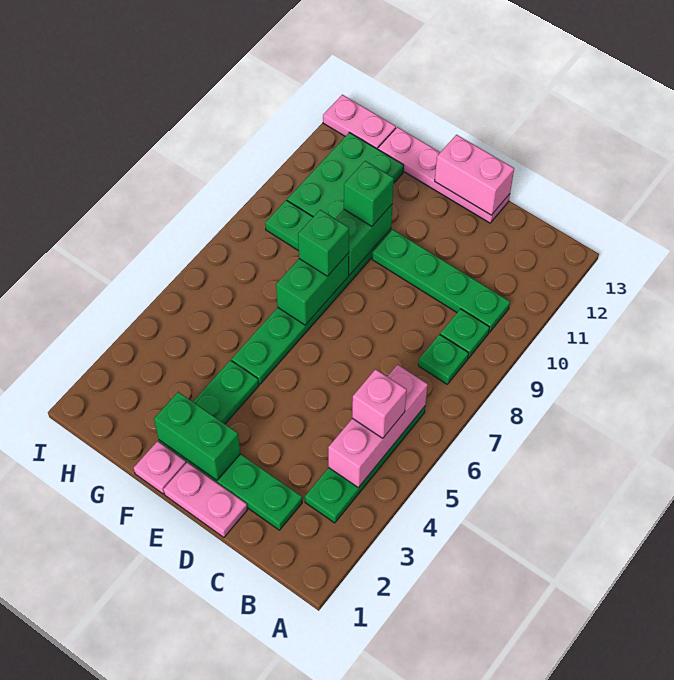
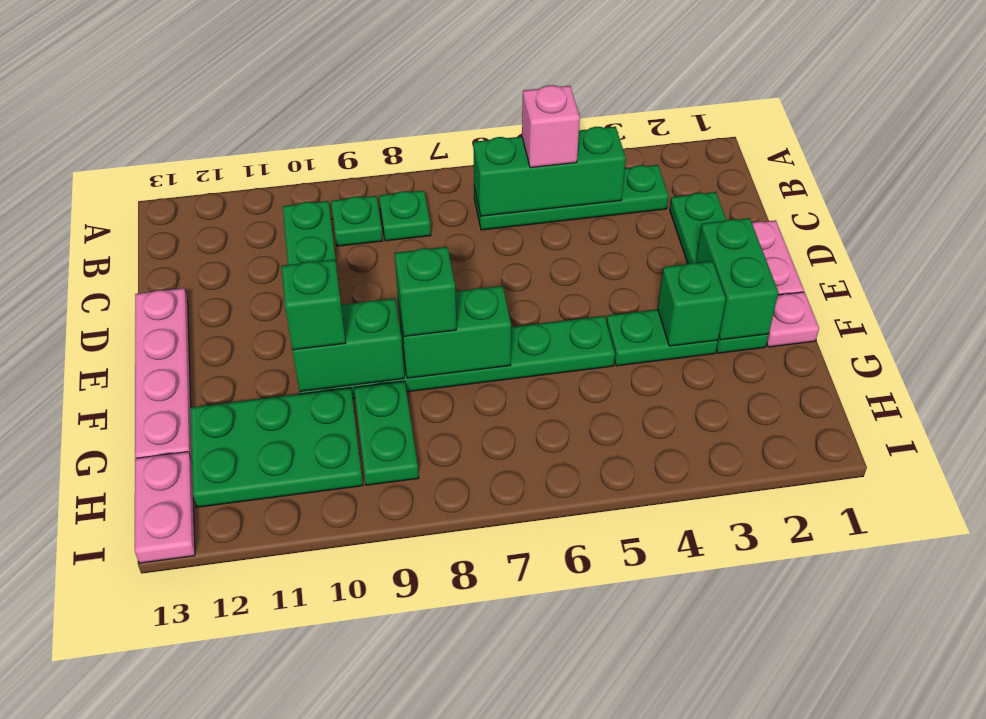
pink 1x3 brick [328,365,428,488] -> green 1x3 brick [473,127,626,216]
pink 1x2 brick [435,135,514,215] -> none
none -> green 1x1 brick [658,261,726,346]

